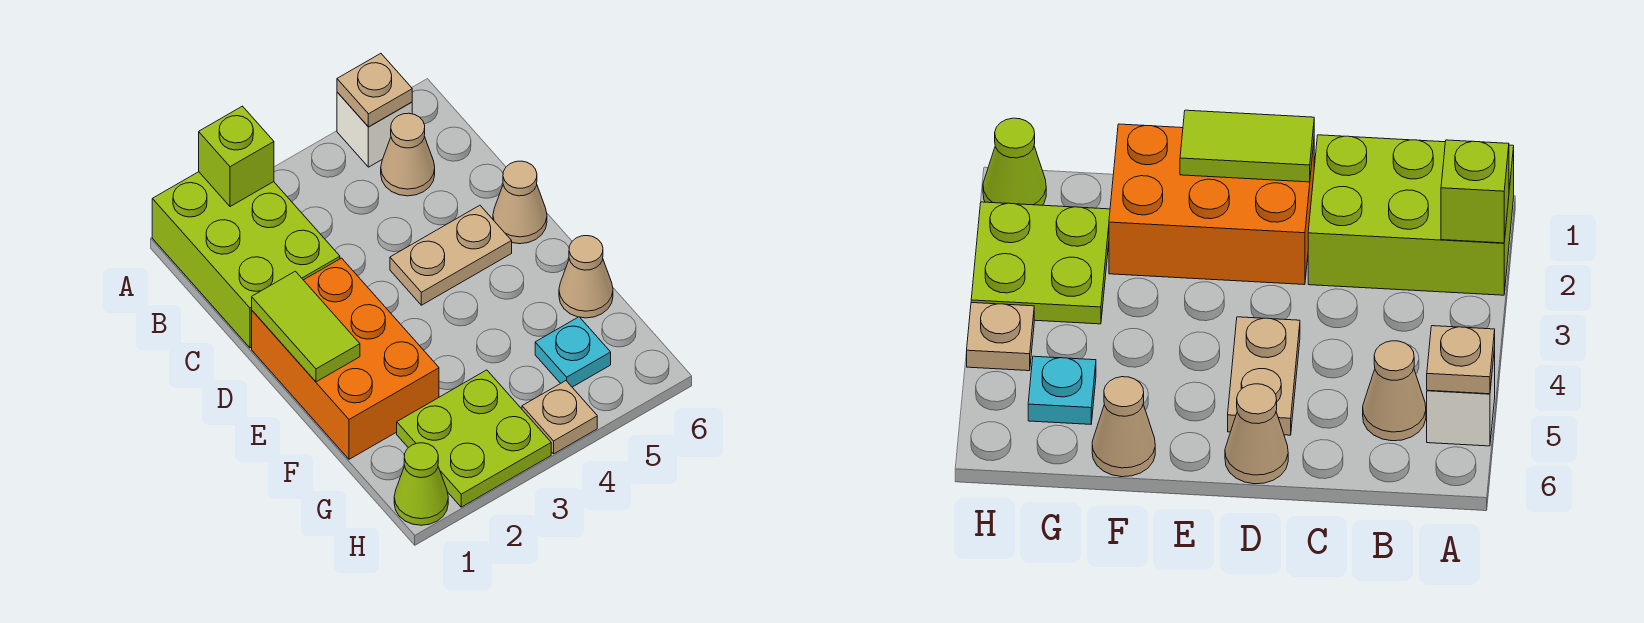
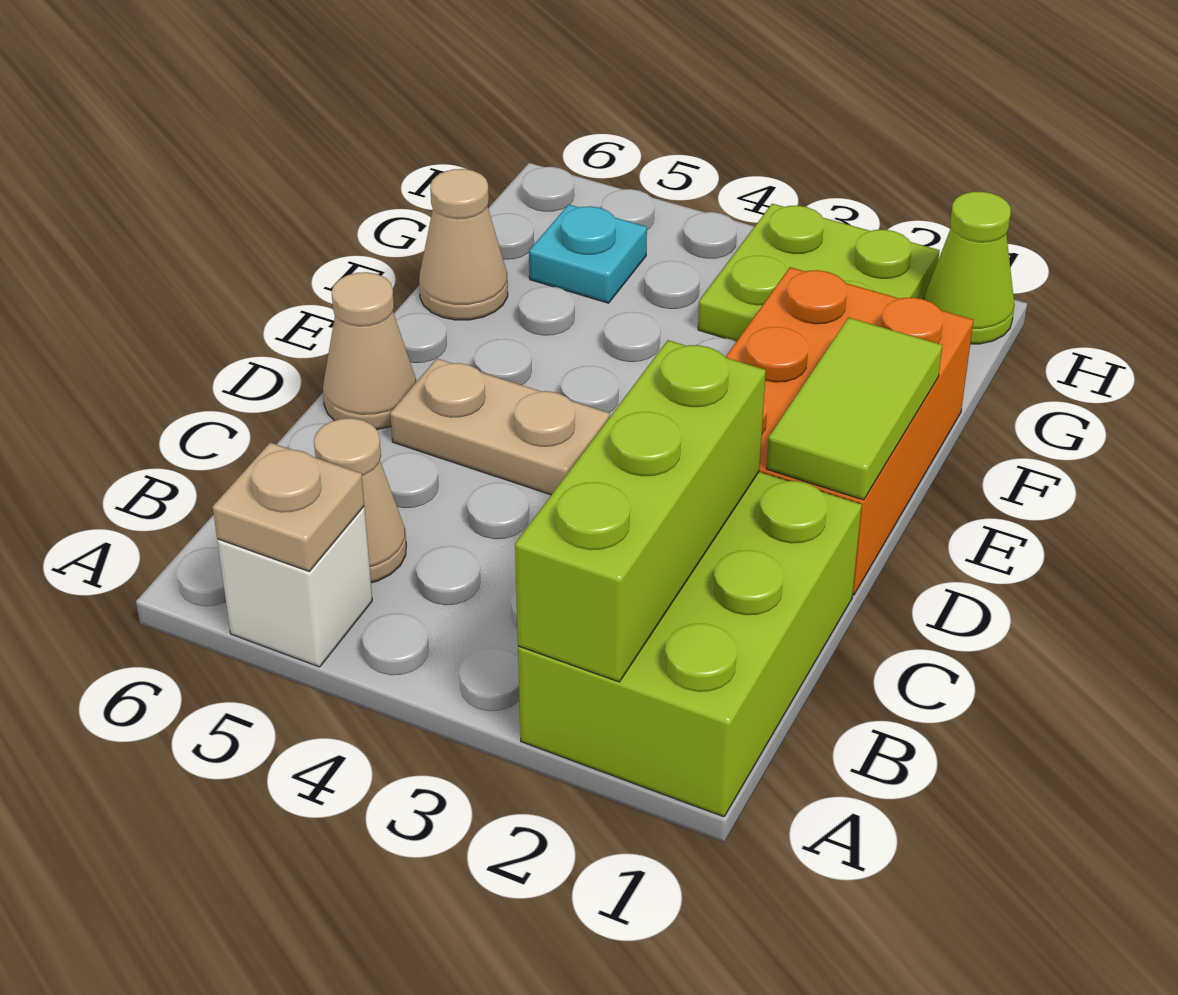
lime 1x1 brick [199,106,274,207] -> lime 1x3 brick [515,340,766,682]
tan 1x1 plate [522,381,597,454] -> none

